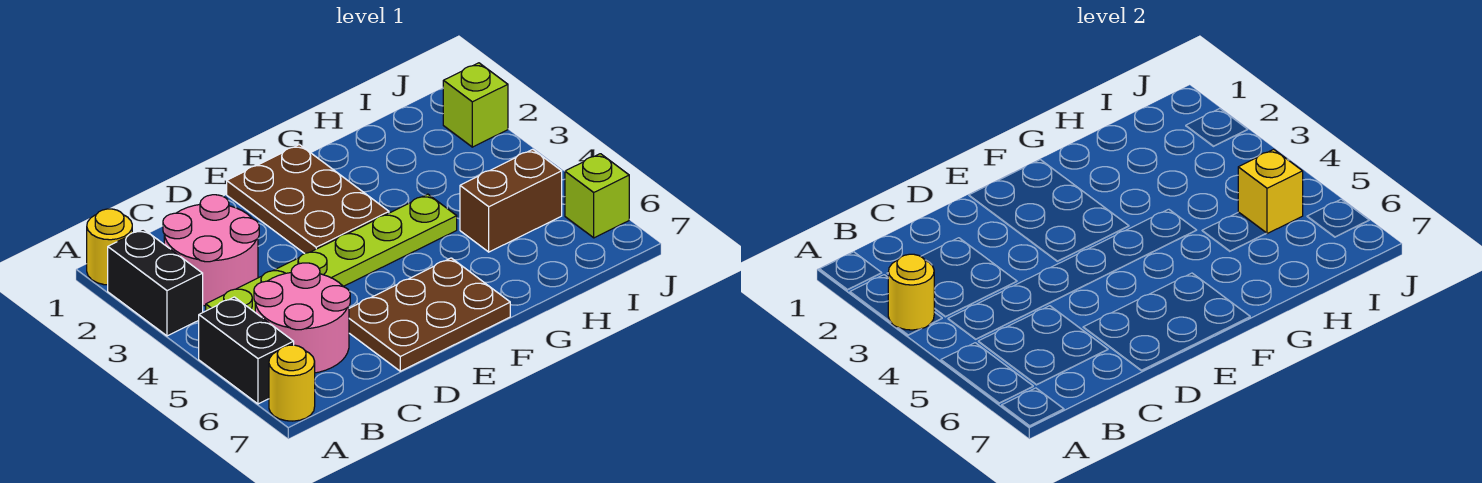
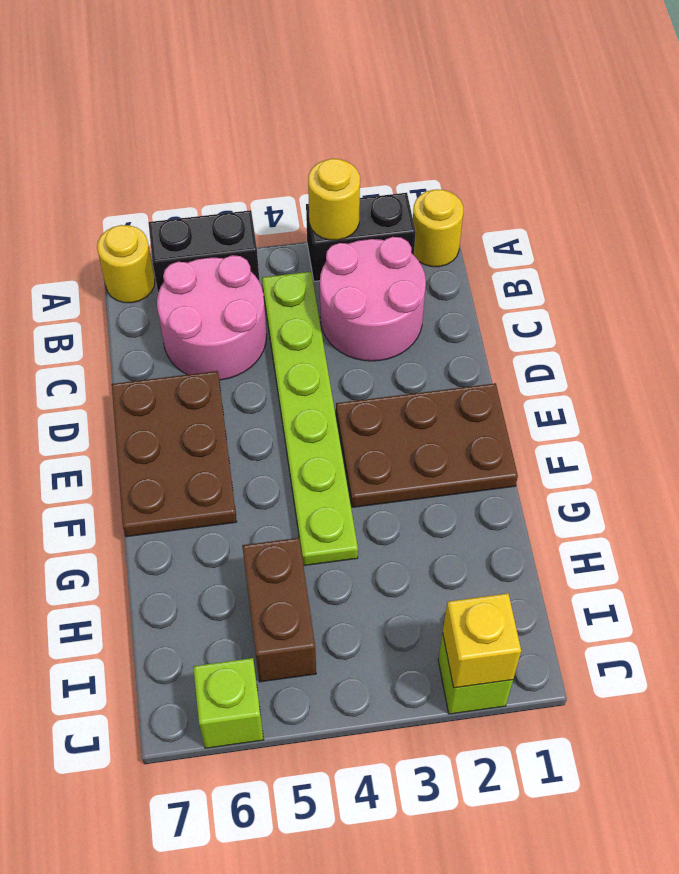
yellow 1x1 brick [1238,149,1303,234] -> yellow 1x1 brick moved to [443,593,521,688]

